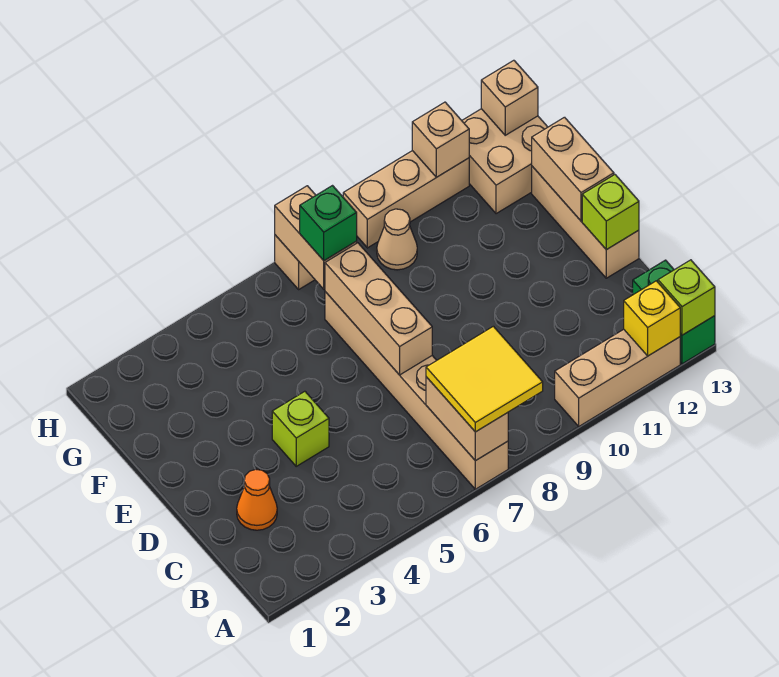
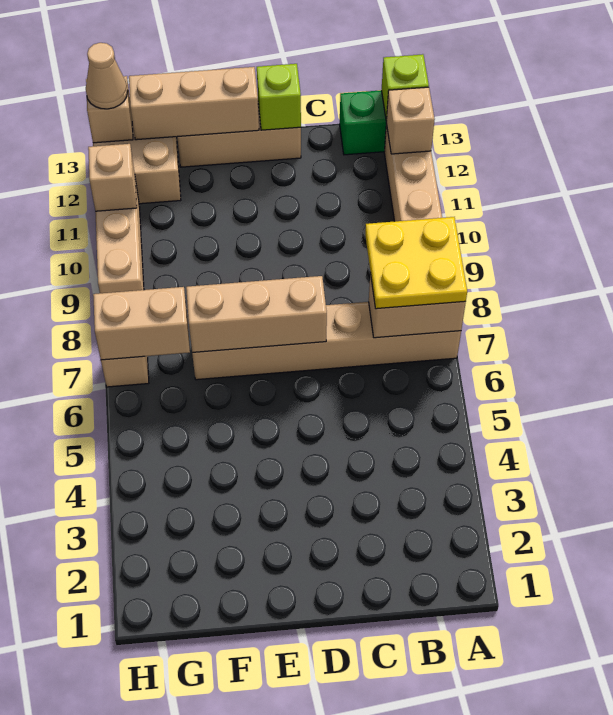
yellow 2x2 tile [426,326,543,432] -> yellow 2x2 plate [365,217,467,309]
yellow 1x1 brick [624,281,680,356] -> tan 1x1 brick [386,87,435,154]
orange 1x1 cone [237,469,277,530] -> none
lime 1x1 brick [272,391,329,466] -> none
tan 1x2 brick [532,117,614,221] -> tan 1x3 brick [129,67,259,140]
green 1x1 brick [300,186,357,261] -> none
tan 1x1 cone [377,209,417,270] -> tan 1x1 cone moved to [86,43,128,109]

